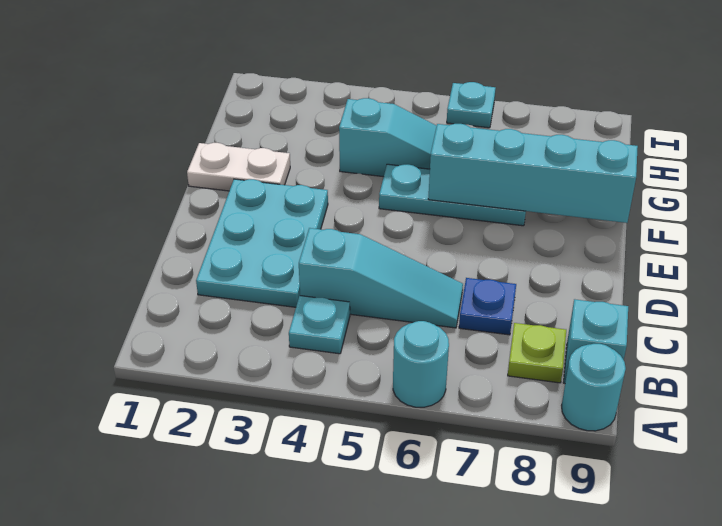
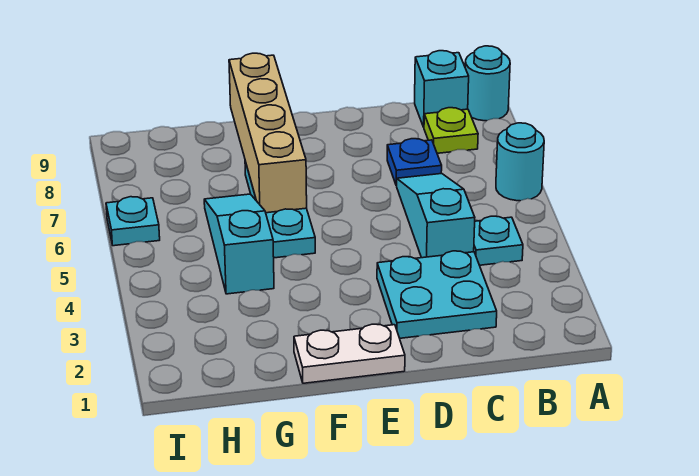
cyan 2x3 plate [196,179,328,307] -> cyan 2x2 plate [377,251,497,338]
white 1x2 plate [187,143,290,191] -> white 1x2 plate turned to [294,324,405,383]
cyan 1x4 brick [428,124,638,223] -> tan 1x4 brick [229,53,307,213]

